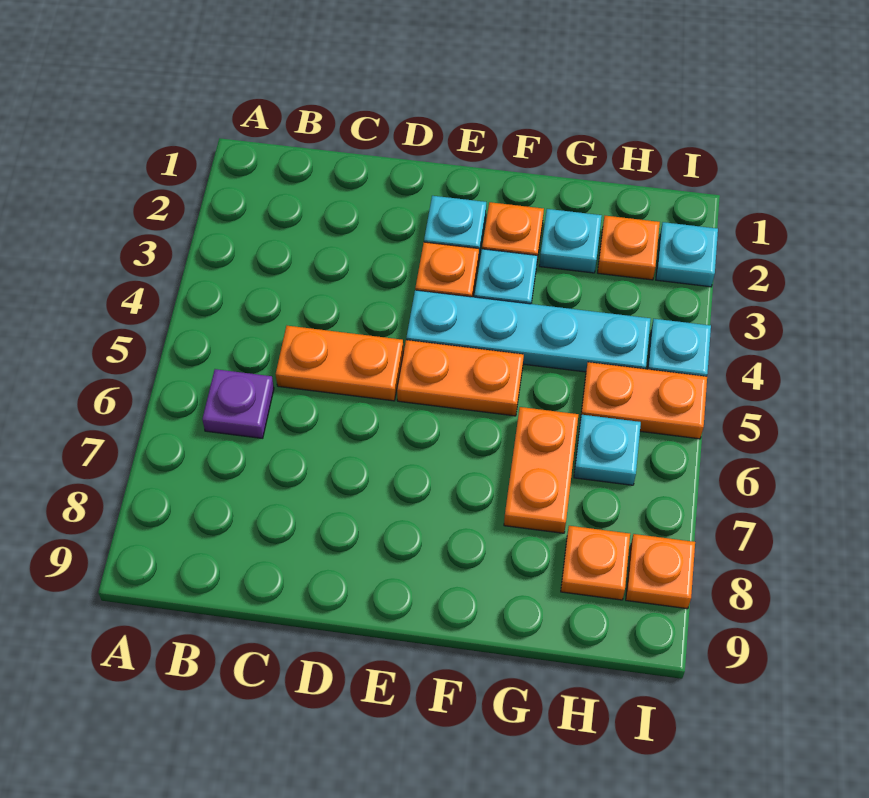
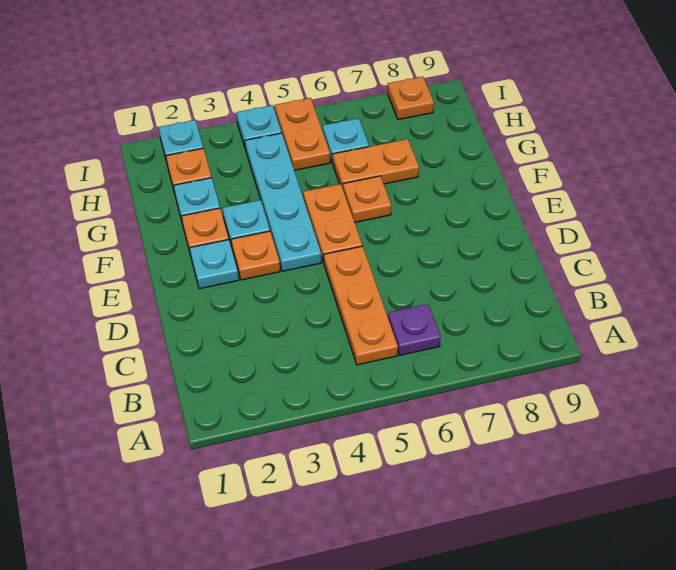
orange 1x2 plate [276,326,403,401] -> orange 1x3 plate [323,246,398,365]
orange 1x1 plate [561,526,630,600] -> orange 1x1 plate moved to [343,176,391,222]

